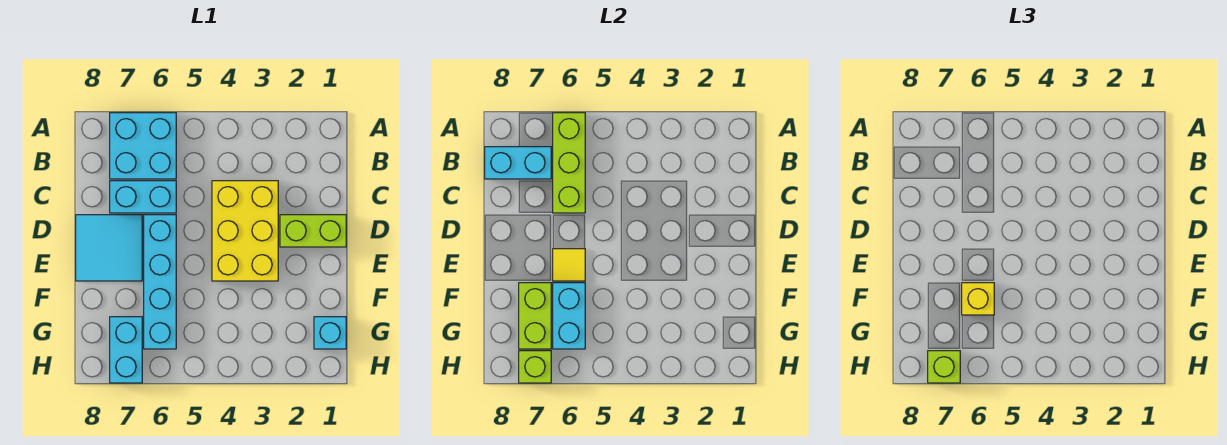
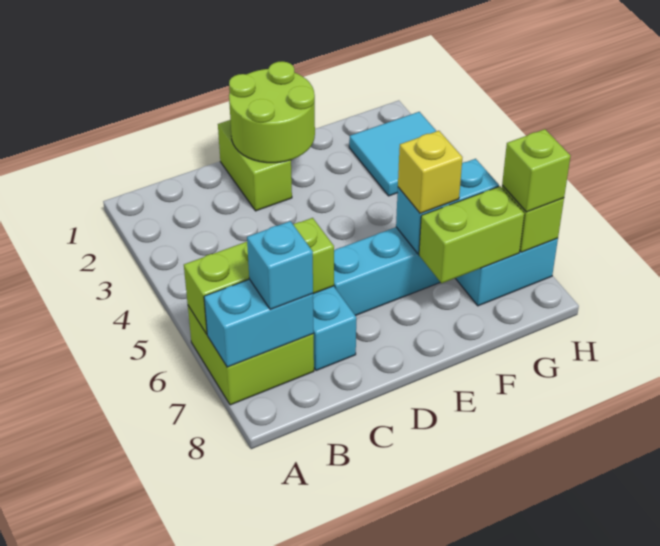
cyan 2x2 brick [110,113,176,179] -> lime 2x2 brick [188,306,314,405]
cyan 1x2 brick [485,147,551,179] -> cyan 1x2 brick turned to [204,279,314,367]
yellow 2x3 brick [212,181,278,281] -> none
none -> lime 2x2 round brick [229,61,315,163]
cyan 2x2 tile [76,215,142,281] -> cyan 2x2 tile moved to [349,112,436,196]
yellow 1x1 tile [553,249,585,281] -> none
cyan 1x1 brick [314,317,346,349] -> cyan 1x1 brick moved to [247,221,313,310]

